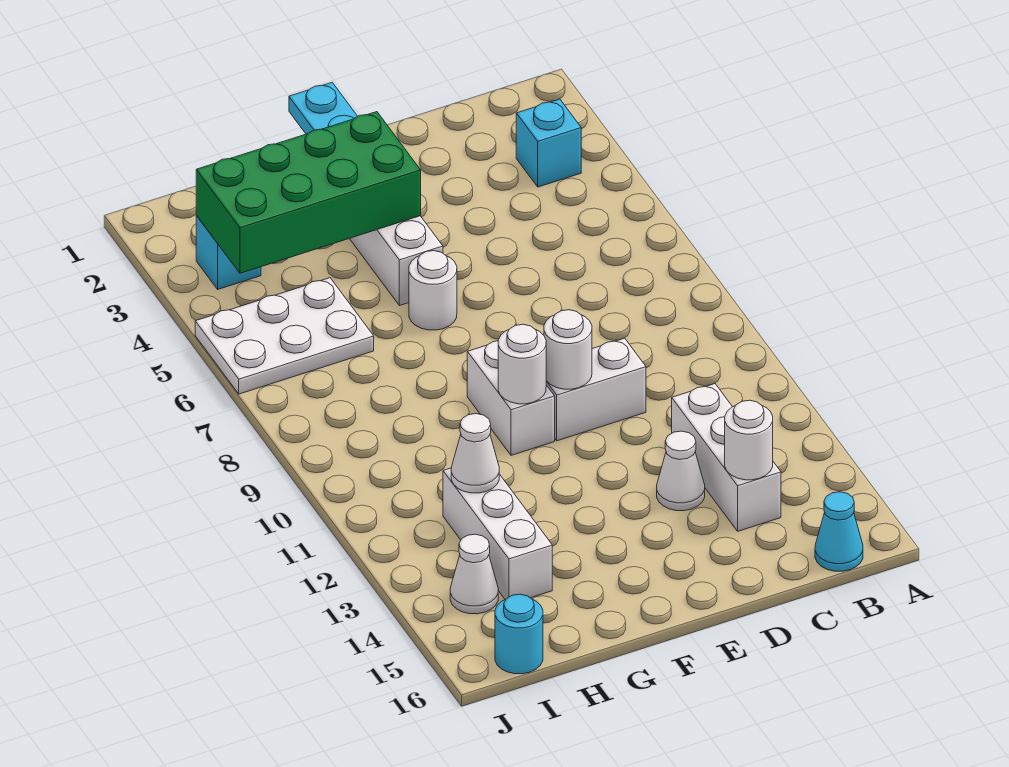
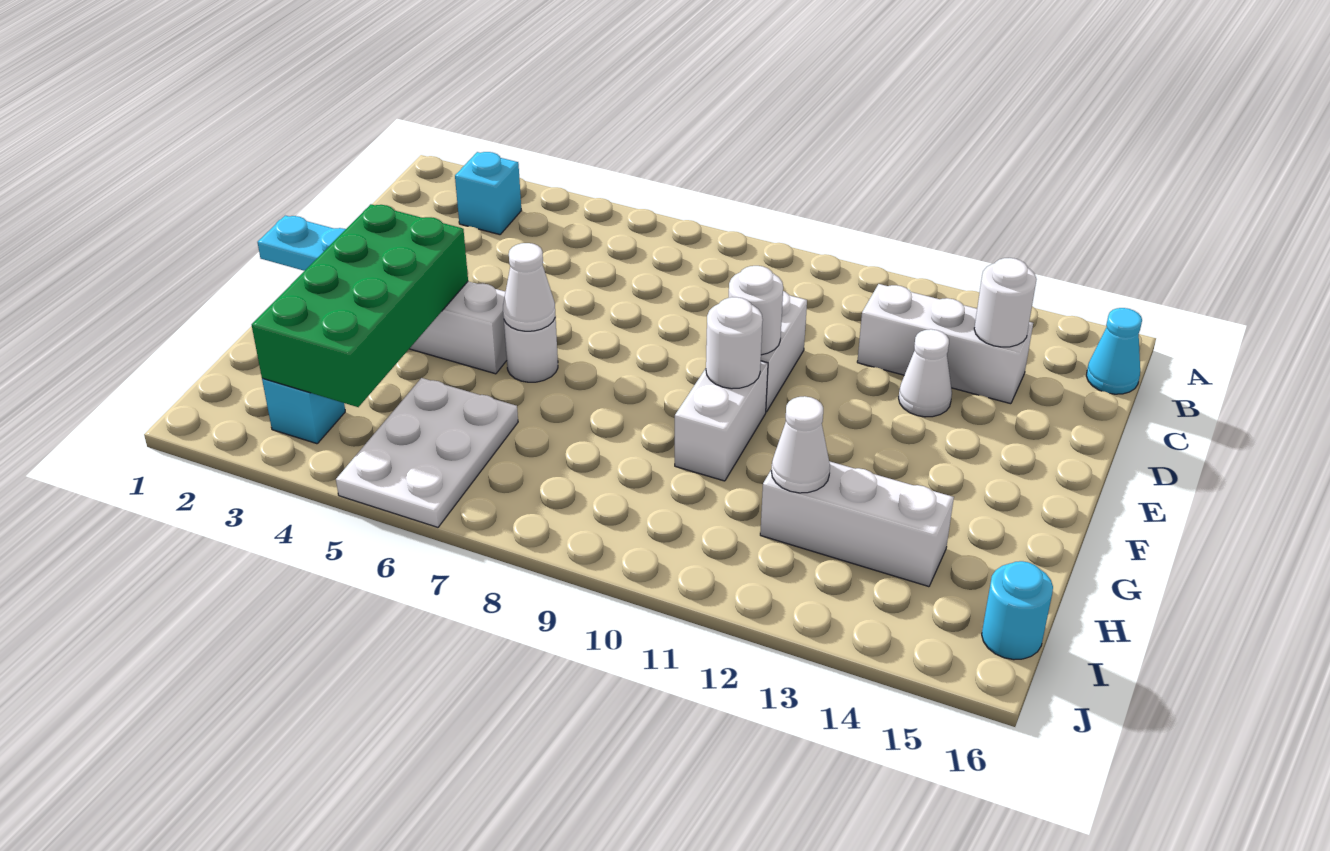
white 1x2 brick [467,341,555,455] -> white 1x2 brick turned to [675,361,768,481]
white 1x1 cone [450,534,498,614] -> white 1x1 cone moved to [503,243,555,331]

